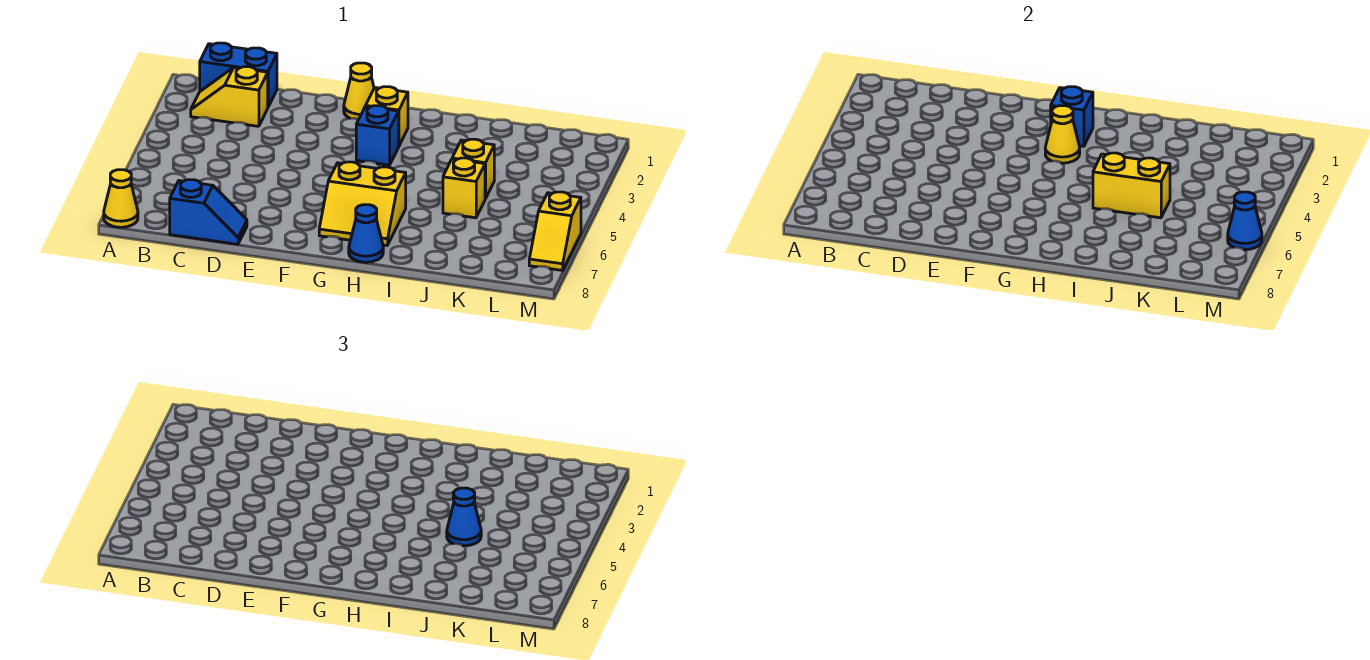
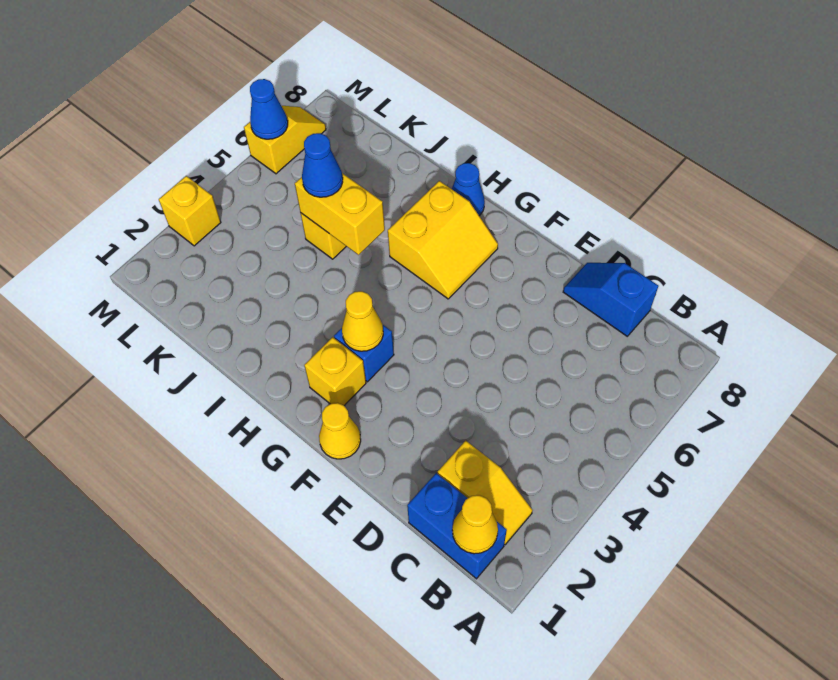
yellow 1x1 cone [104,170,138,227] -> yellow 1x1 cone moved to [452,495,498,554]
blue 1x1 brick [1051,87,1093,146] -> none
yellow 2x2 slope [319,162,406,245] -> yellow 2x2 slope turned to [388,181,498,299]
yellow 1x1 brick [452,139,494,199] -> yellow 1x1 brick moved to [159,176,221,246]

